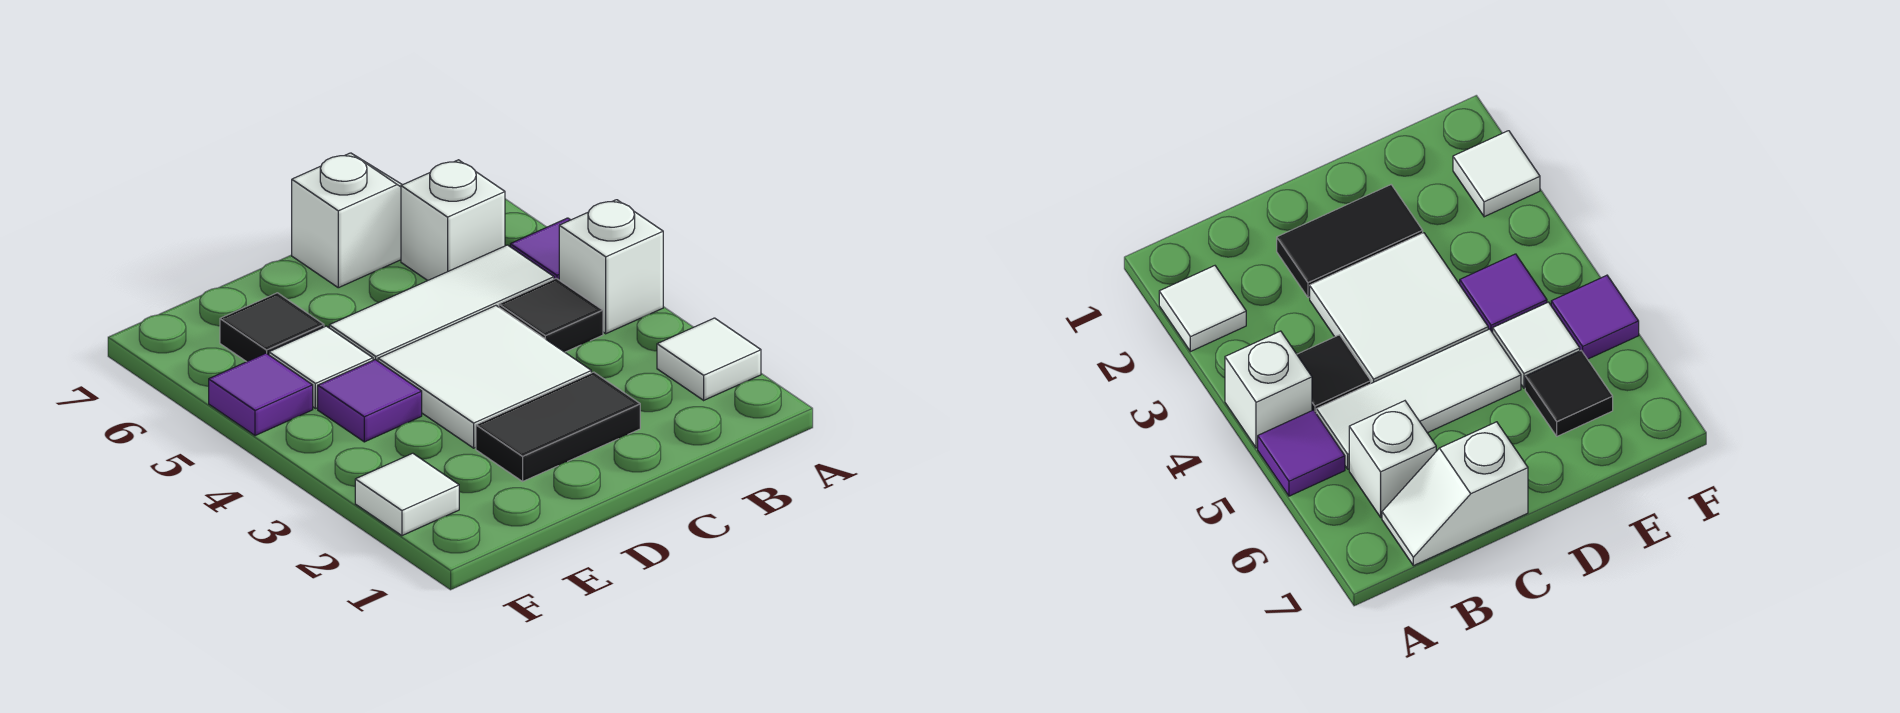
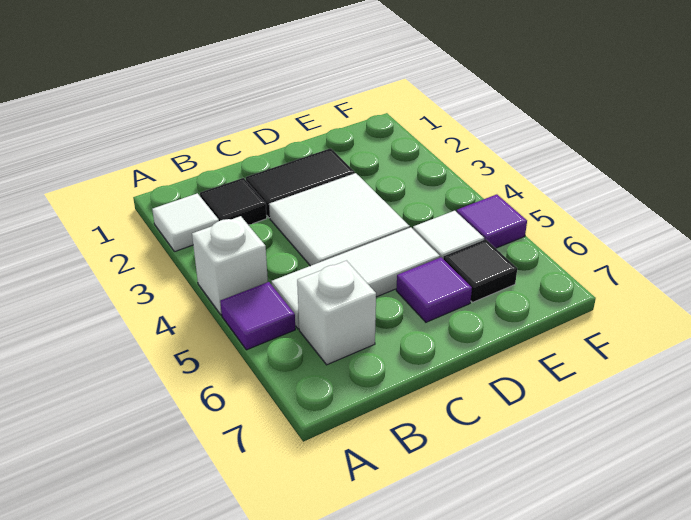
black 1x1 tile [499,278,603,352] -> black 1x1 tile moved to [200,178,267,225]
white 1x2 slope [292,153,402,288] -> none
purple 1x1 tile [318,359,422,442] -> purple 1x1 tile moved to [396,257,472,322]
white 1x1 tile [355,453,459,536] -> none

